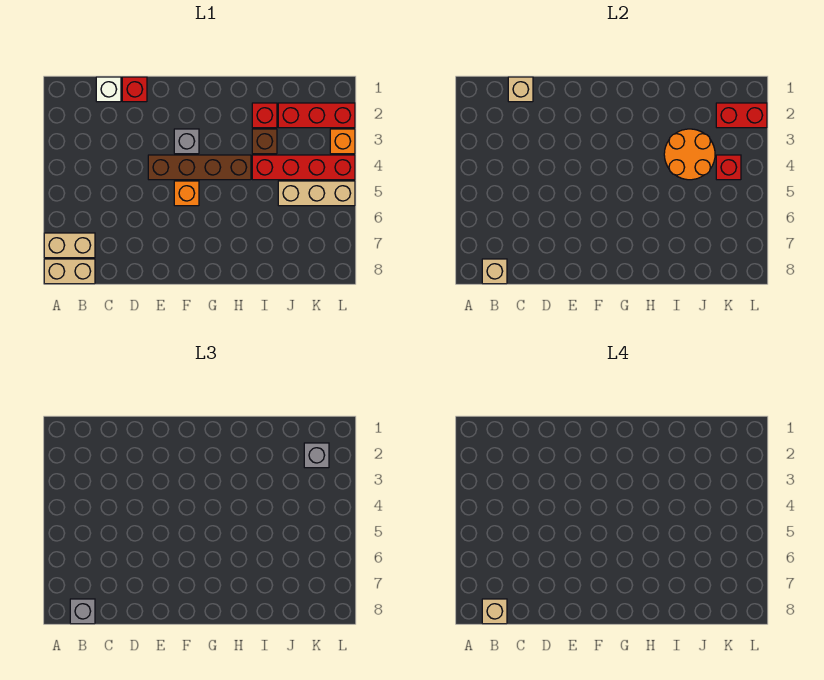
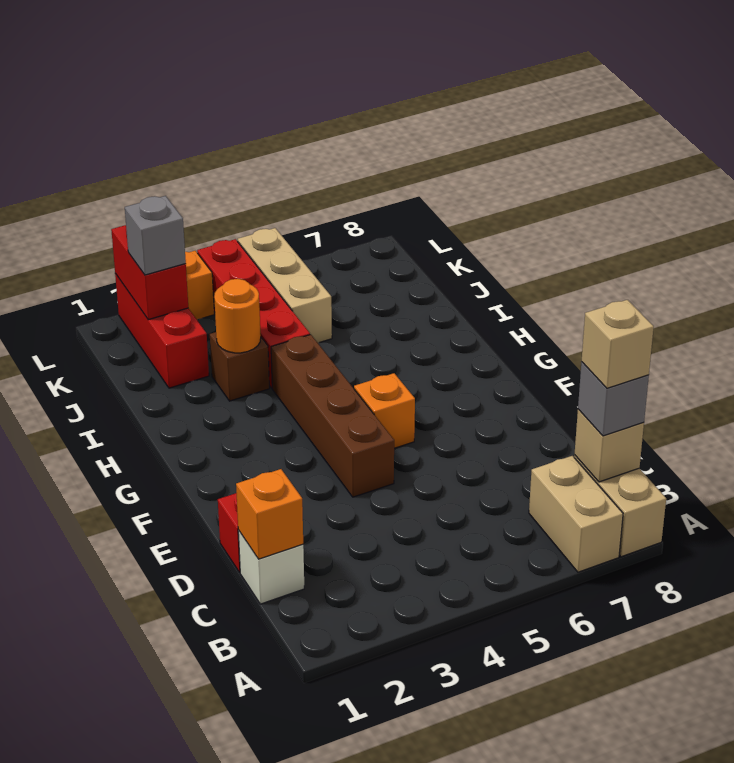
tan 1x1 brick [508,77,533,102] -> orange 1x1 brick [236,469,303,559]
grey 1x1 brick [174,129,199,154] -> none
red 1x1 brick [252,103,277,128] -> none
orange 2x2 round brick [664,129,715,180] -> orange 1x1 round brick [214,279,261,353]
red 1x1 brick [716,155,741,180] -> none

